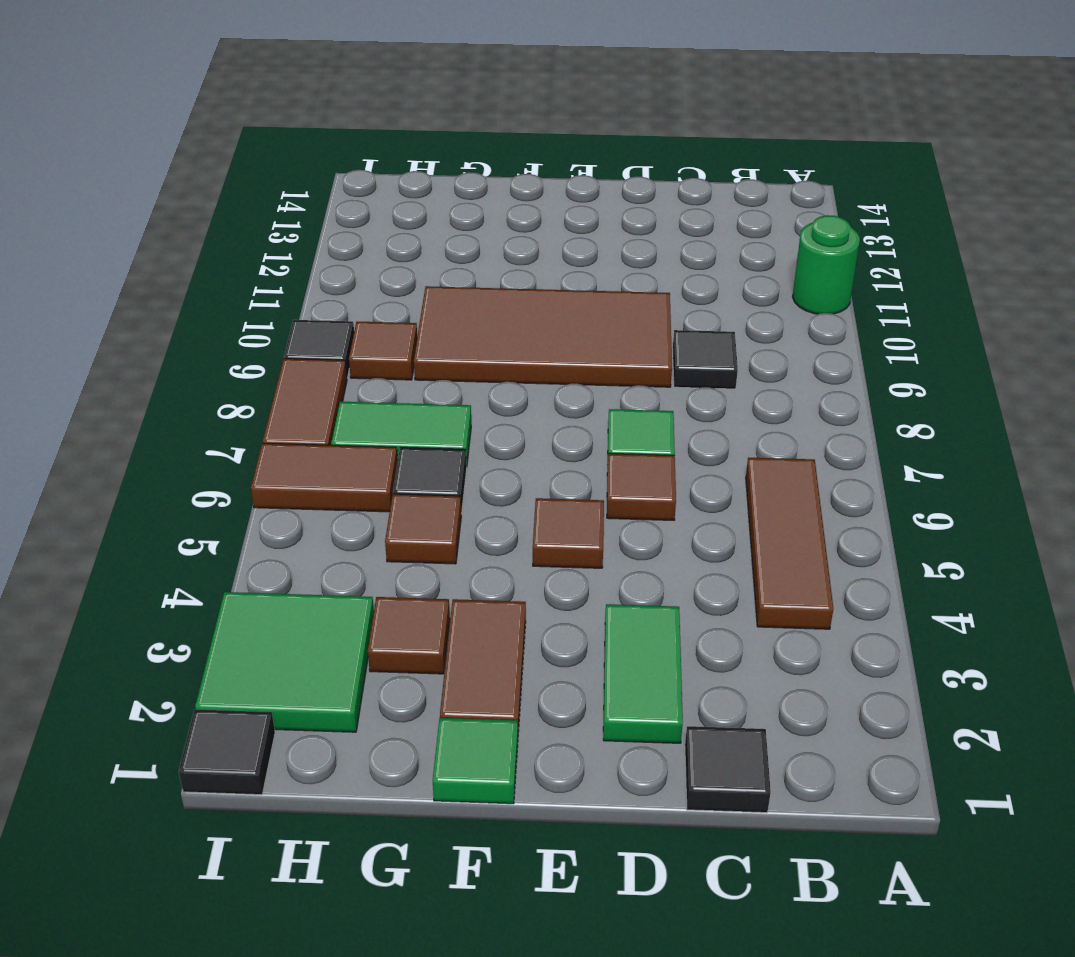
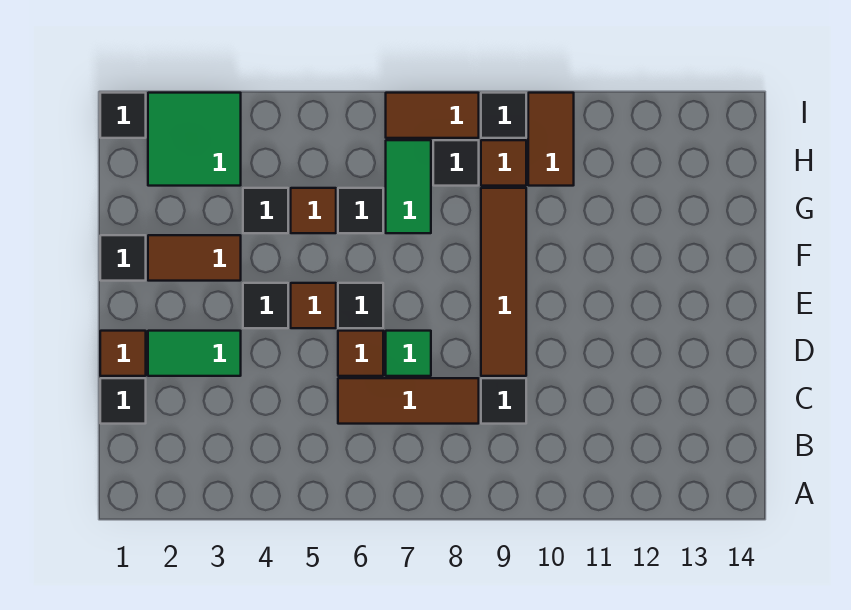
green 1x1 round brick [793,215,860,314] -> none
brown 1x3 tile [746,458,833,629] -> brown 1x3 tile moved to [338,378,479,424]
brown 2x4 tile [414,286,672,387] -> brown 1x4 tile [481,188,526,376]
none -> black 1x1 tile [243,283,288,328]
none -> black 1x1 tile [338,283,383,328]
green 1x1 tile [433,718,518,804] -> black 1x1 tile [100,235,146,281]
brown 1x1 tile [368,597,450,674] -> brown 1x1 tile moved to [100,331,146,376]
none -> black 1x1 tile [243,188,288,233]
brown 1x2 tile [251,443,398,512] -> brown 1x2 tile moved to [528,93,574,186]
none -> black 1x1 tile [433,140,479,186]

